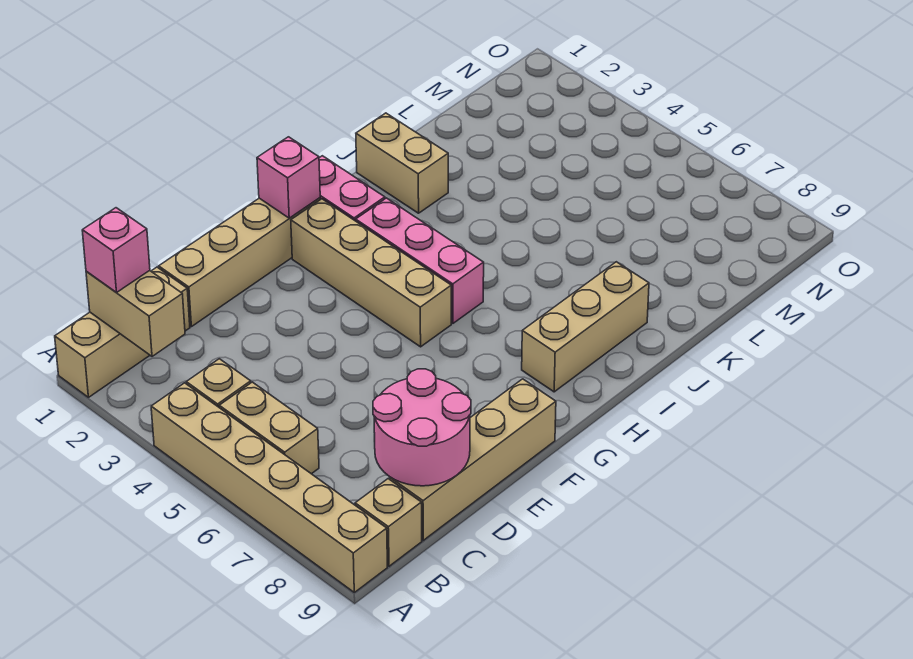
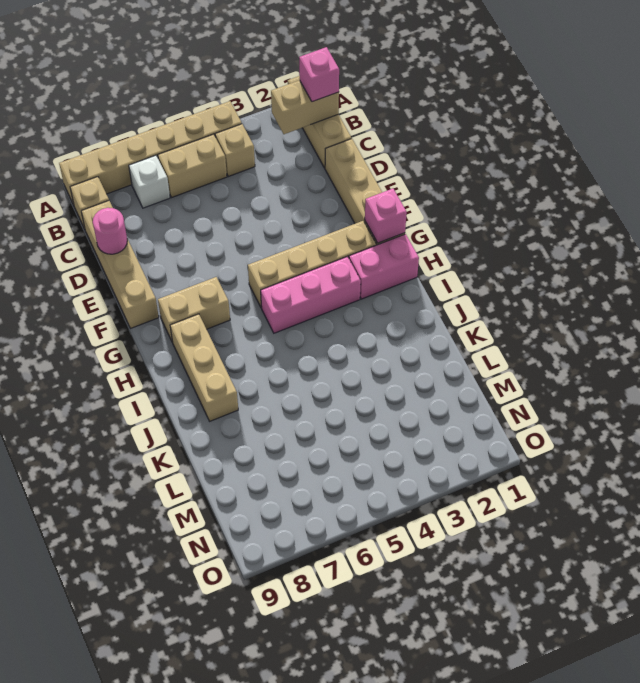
none -> white 1x1 brick [129,155,170,208]
pink 2x2 round brick [373,369,471,486] -> pink 1x1 round brick [93,208,127,254]
tan 1x2 brick [356,113,448,213] -> tan 1x2 brick moved to [158,277,230,342]

